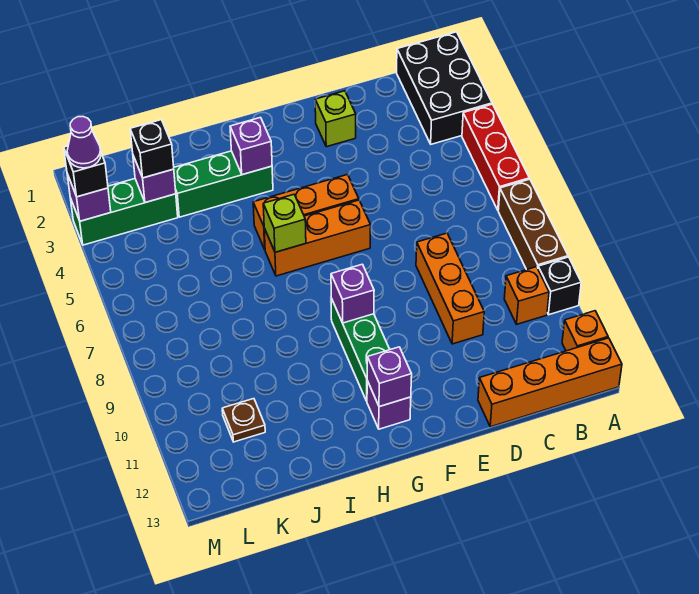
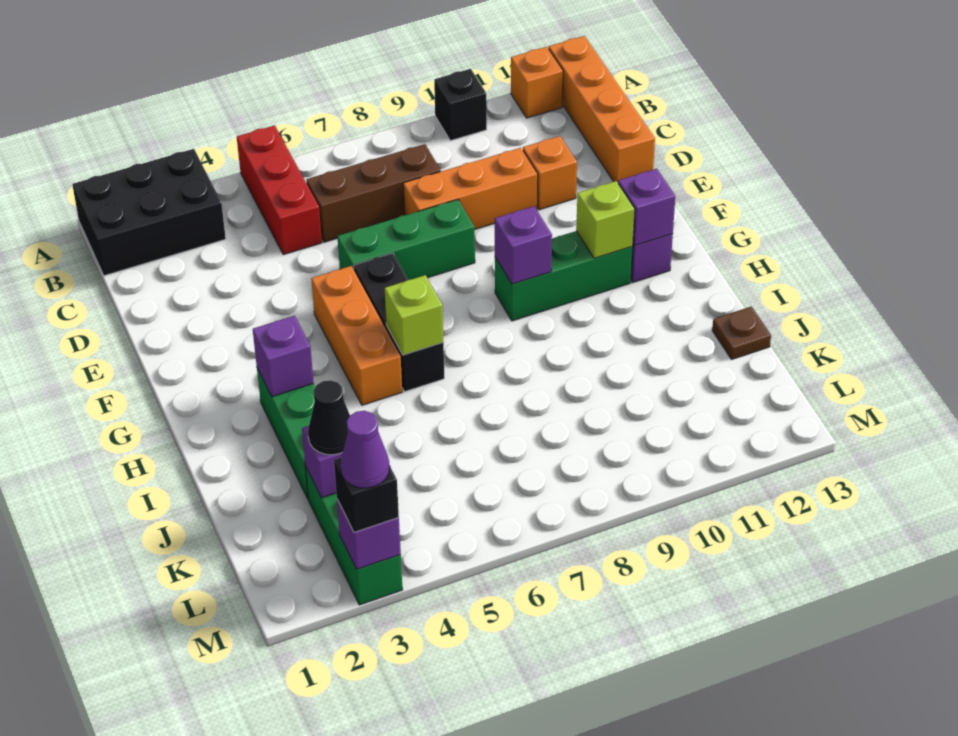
red 1x3 brick [462,104,529,210] -> red 1x3 brick turned to [237,125,322,255]
brown 1x3 brick [498,179,568,270] -> brown 1x3 brick moved to [307,144,441,242]
orange 1x1 brick [504,267,549,324] -> orange 1x1 brick moved to [523,136,577,210]
lime 1x1 brick [315,91,356,147] -> lime 1x1 brick moved to [576,181,635,258]
none -> green 1x3 brick [337,199,475,280]
orange 1x3 brick [264,200,371,276] -> black 1x3 brick [353,253,444,392]
black 1x1 brick [130,120,174,178] -> black 1x1 cone [308,380,350,455]
brown 1x1 plate [222,399,265,442] -> brown 1x1 plate moved to [712,307,771,359]

